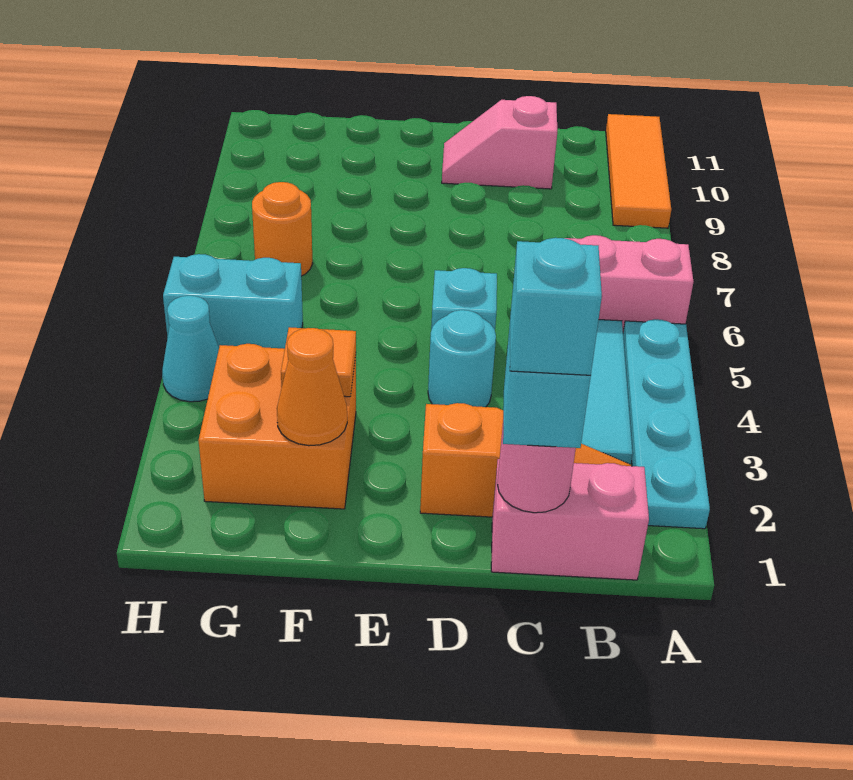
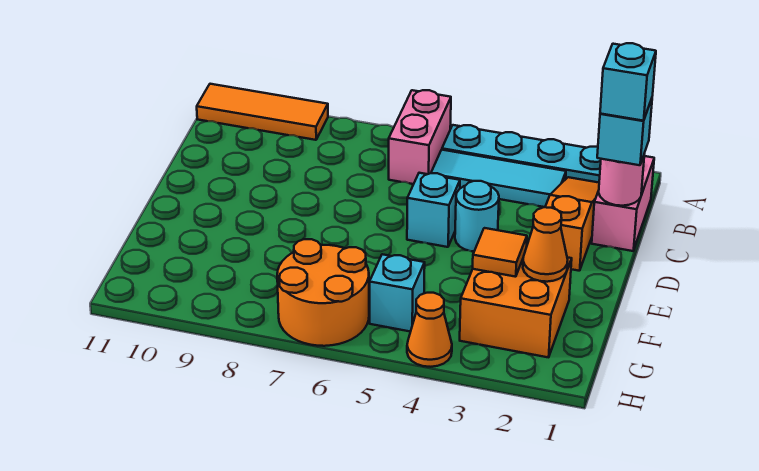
pink 1x2 slope [442,96,557,189] -> none
cyan 1x2 brick [163,254,303,349] -> cyan 1x1 brick [370,254,425,332]
orange 1x1 round brick [252,182,312,276] -> orange 2x2 round brick [277,239,369,346]
cyan 1x1 cone [162,296,219,402] -> orange 1x1 cone [407,293,452,367]

